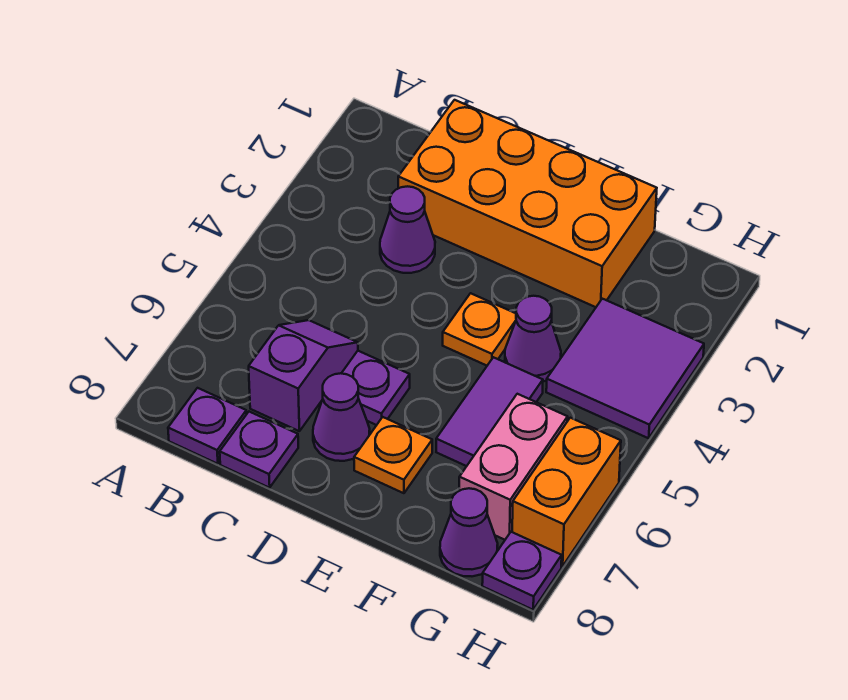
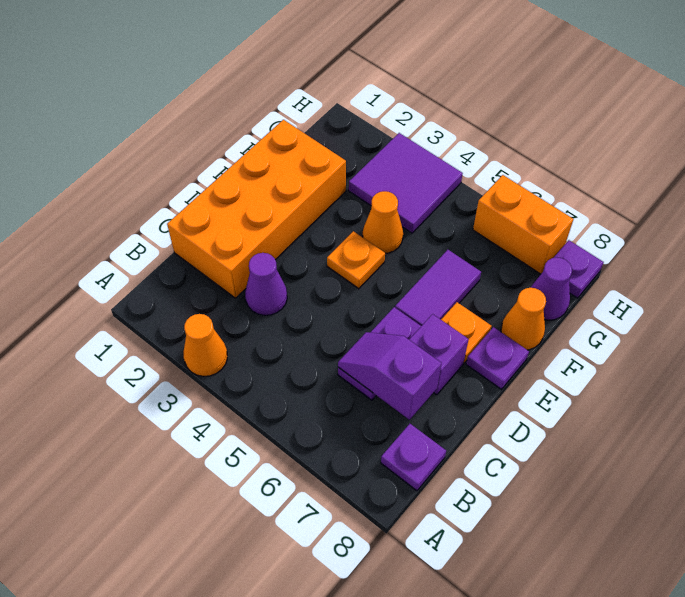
none -> orange 1x1 cone [183,314,227,376]
purple 1x1 plate [220,412,298,488] -> purple 1x1 plate moved to [466,327,529,389]
purple 1x1 cone [313,373,370,461] -> purple 1x1 brick [409,314,468,395]
purple 1x1 cone [505,296,561,381] -> orange 1x1 cone [363,191,403,253]
purple 1x2 tile [436,357,543,466] -> purple 1x2 tile turned to [395,250,481,326]
none -> orange 1x1 cone [501,288,546,350]
pink 1x2 brick [459,394,568,540] -> none

